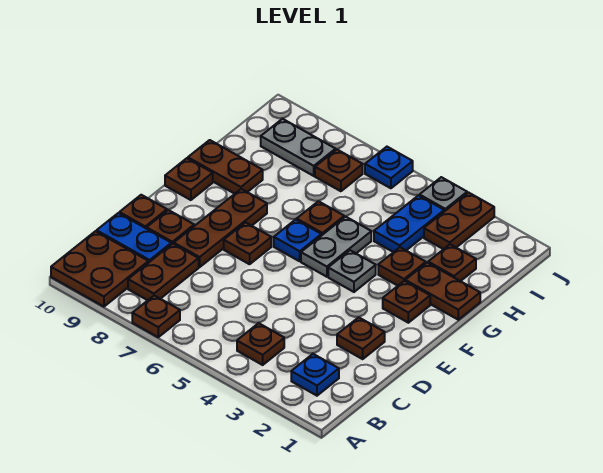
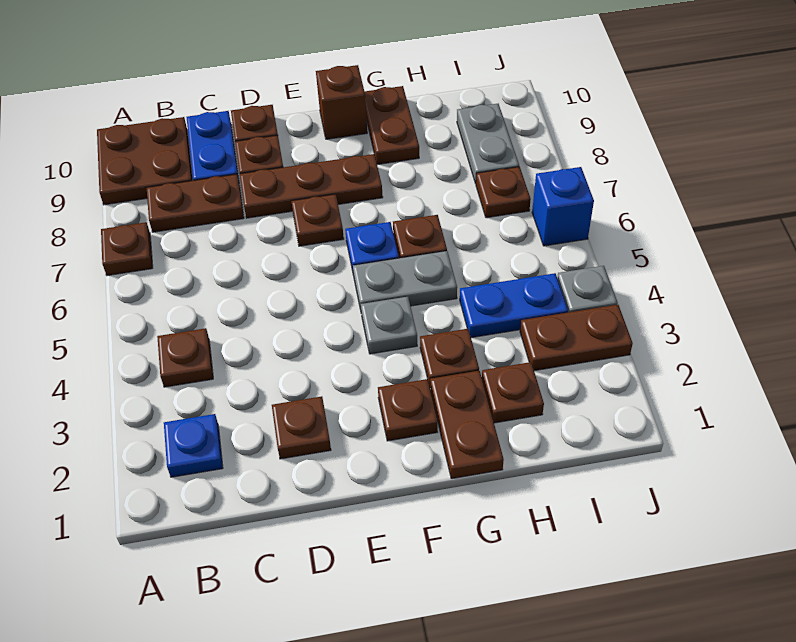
brown 1x1 plate [165,158,213,200] -> brown 1x1 brick [316,65,367,139]
blue 1x1 plate [365,147,413,188] -> blue 1x1 brick [532,167,594,246]

